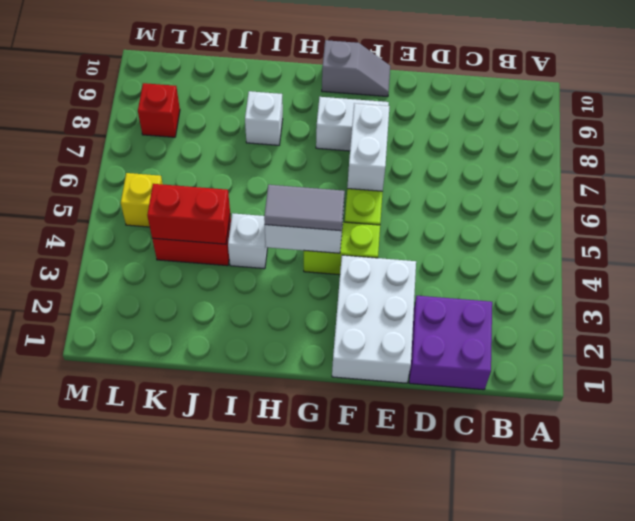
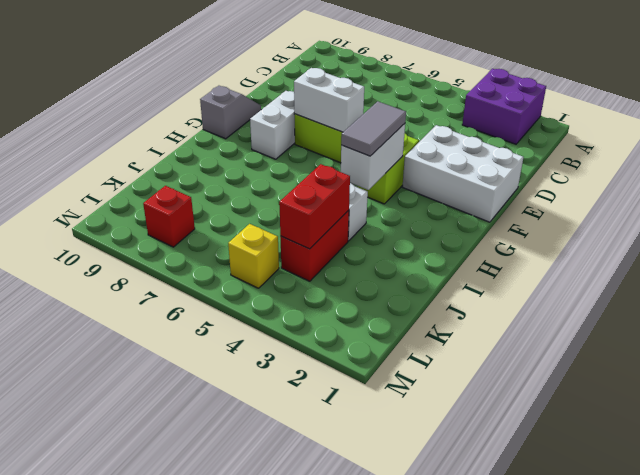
purple 2x2 brick [409,296,492,390] -> purple 2x2 brick moved to [462,69,546,144]
white 1x1 brick [245,91,283,145] -> none

